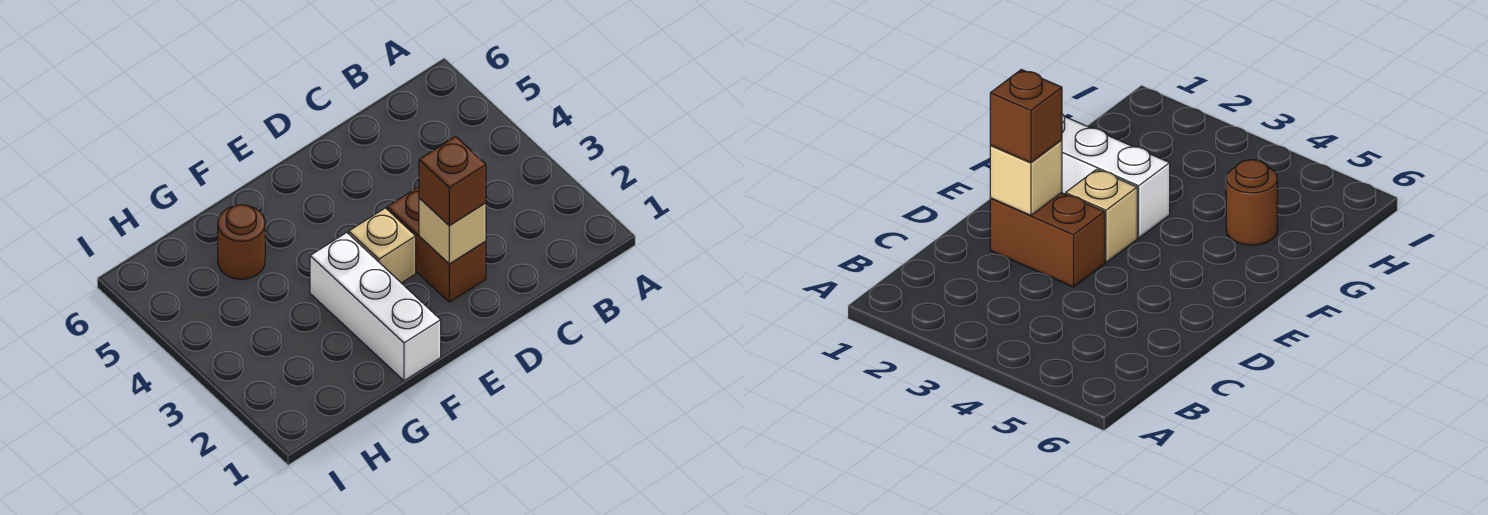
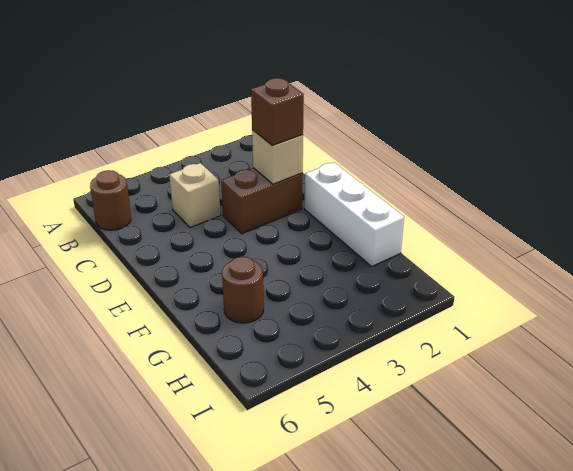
none -> brown 1x1 round brick [90,170,131,230]
tan 1x1 brick [349,208,416,283] -> tan 1x1 brick moved to [169,163,221,228]
white 1x3 brick [310,232,441,381] -> white 1x3 brick turned to [305,162,404,266]

